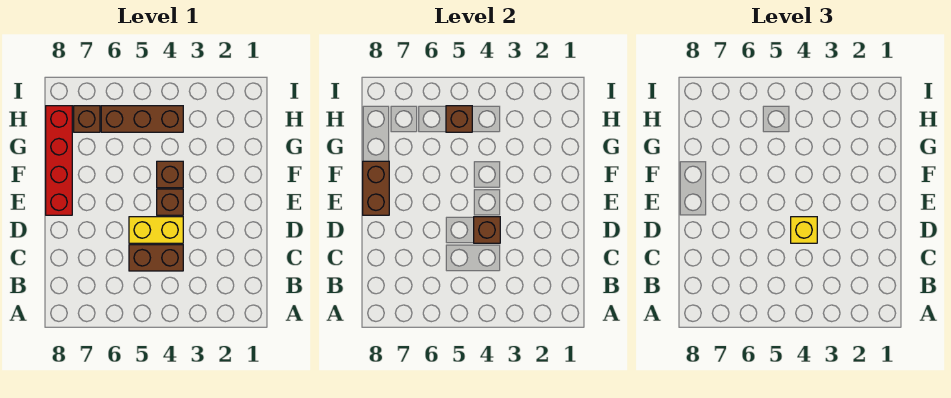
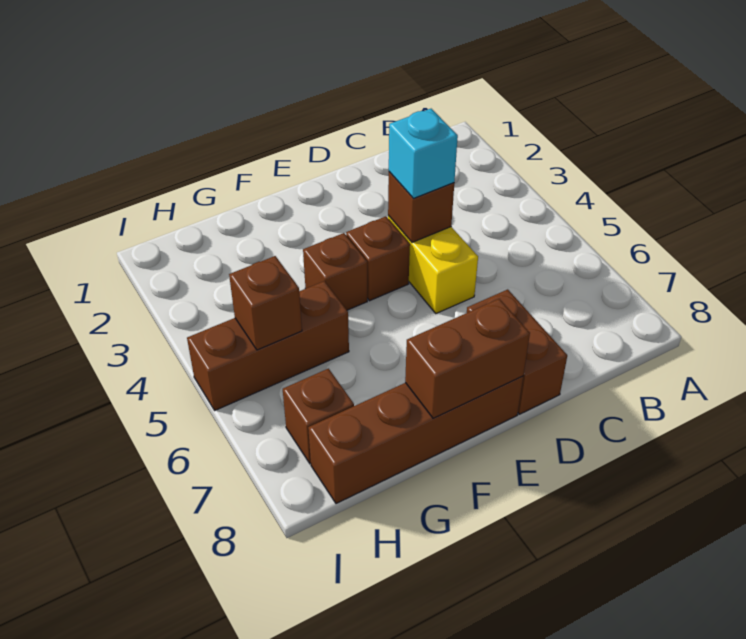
brown 1x2 brick [129,245,183,271] -> brown 1x2 brick moved to [467,289,567,414]
yellow 1x1 brick [791,217,817,243] -> cyan 1x1 brick [389,109,458,198]
red 1x4 brick [46,106,72,215] -> brown 1x4 brick [308,376,523,504]
brown 1x3 brick [101,106,183,132] -> brown 1x3 brick turned to [187,281,349,410]

